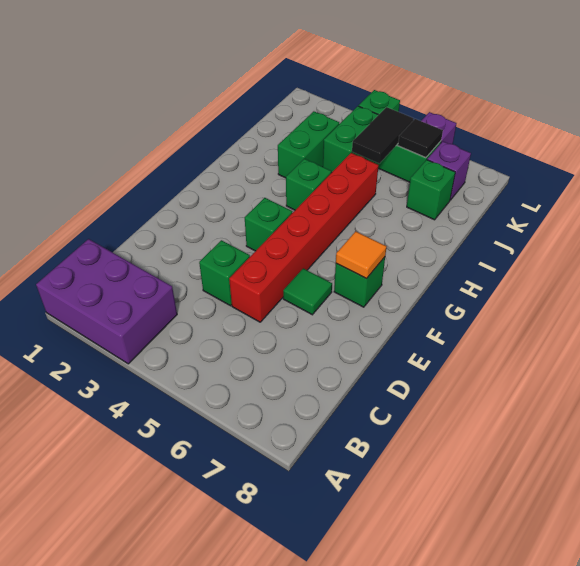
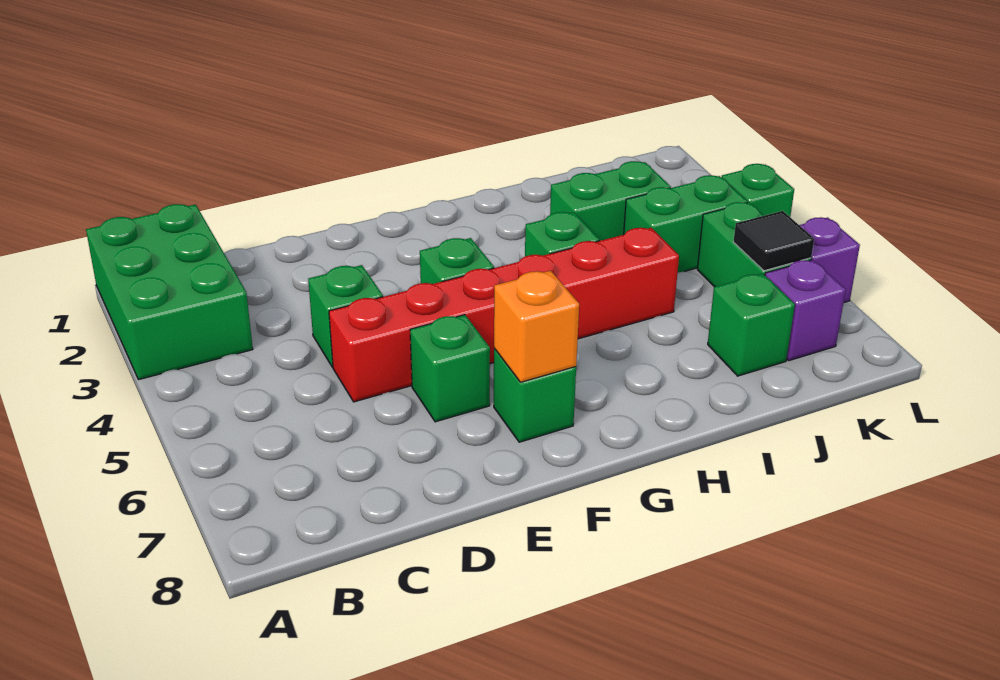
purple 2x3 brick [36,239,177,364] -> green 2x3 brick [86,204,253,380]
green 1x1 tile [283,268,332,315] -> green 1x1 brick [410,315,490,422]
orange 1x1 tile [336,231,387,279] -> orange 1x1 brick [494,271,579,382]
black 1x2 tile [352,107,413,163] -> none

